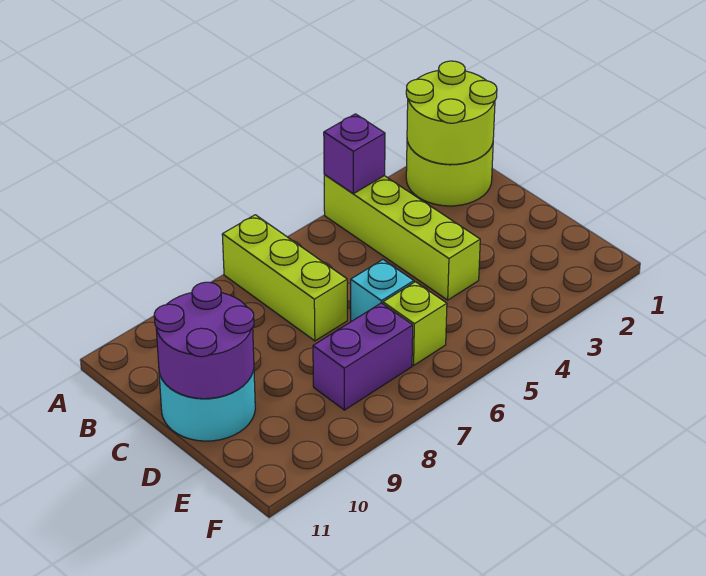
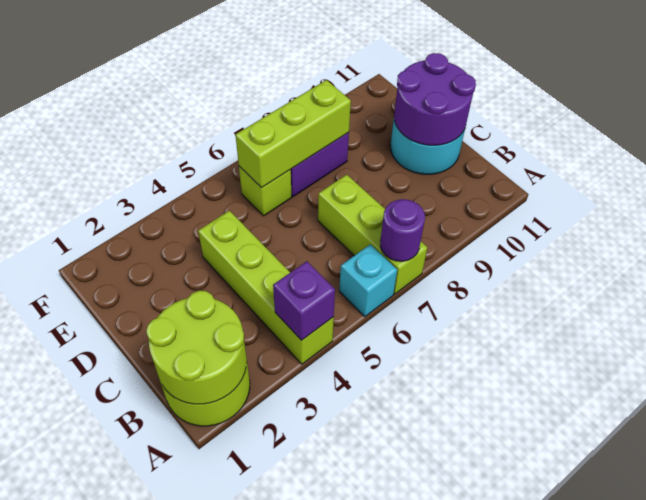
none -> purple 1x1 round brick [380,199,425,261]
cyan 1x1 brick [351,260,414,322] -> cyan 1x1 brick moved to [339,244,397,317]
none -> lime 1x3 brick [236,80,351,188]

